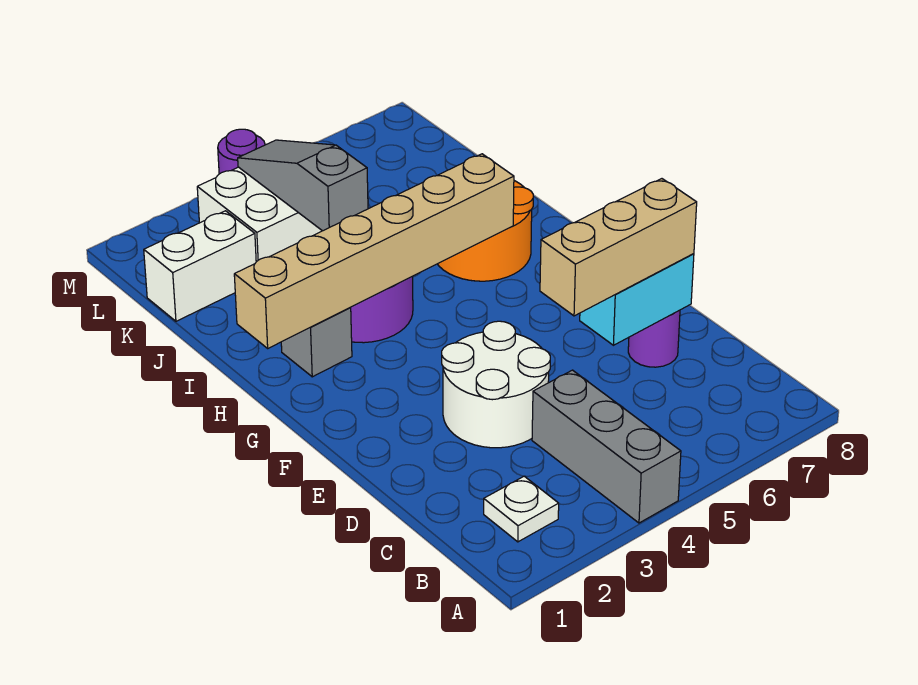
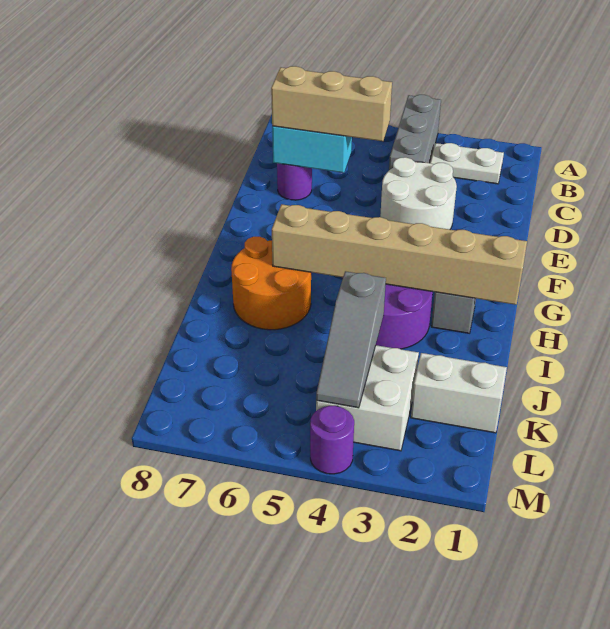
white 1x1 plate [484,476,559,542] -> white 1x2 plate [430,143,504,184]

